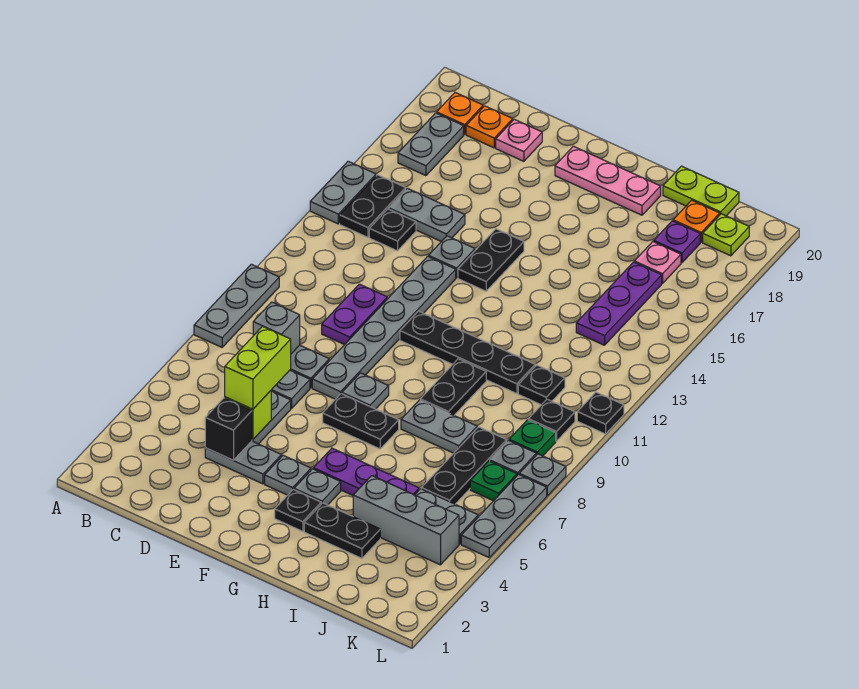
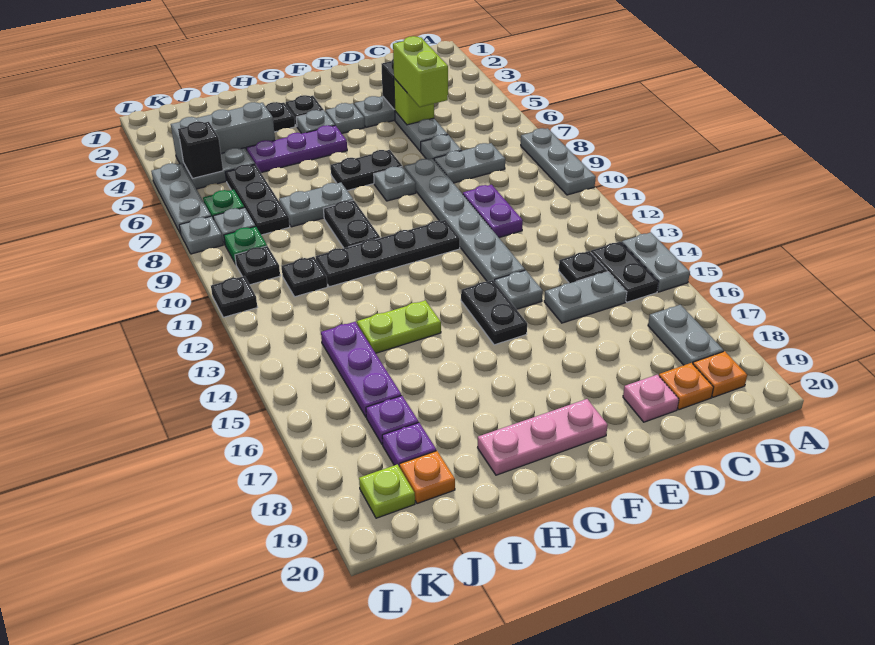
grey 1x1 brick [253,302,300,354] -> none
lime 1x2 plate [663,166,739,216] -> lime 1x2 plate moved to [357,300,441,353]
pink 1x1 plate [634,242,681,283] -> purple 1x1 plate [366,396,419,445]
none -> black 1x1 brick [178,121,223,179]

